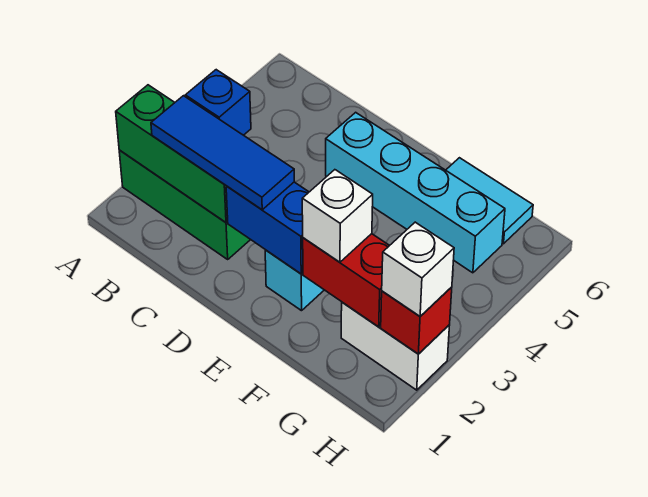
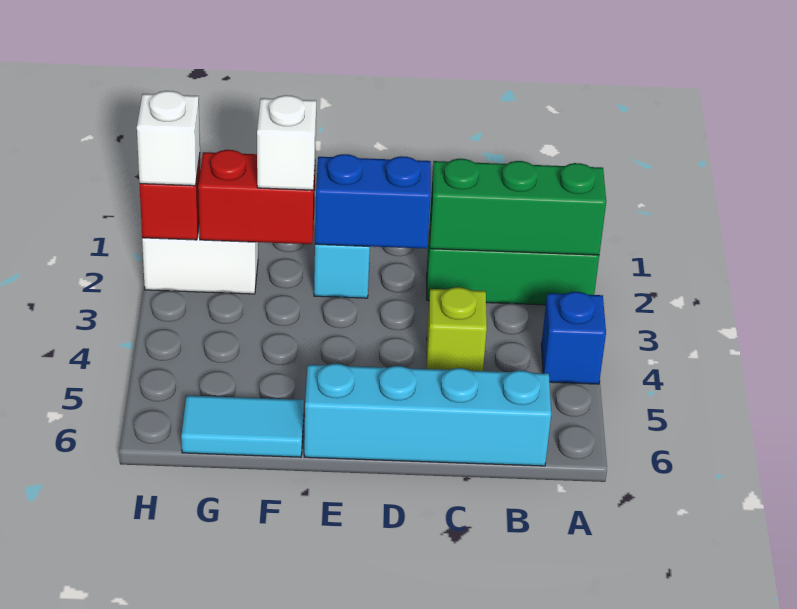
blue 1x3 tile [151,96,294,210] -> none
none -> lime 1x1 brick [427,287,487,371]
cyan 1x4 brick [326,112,505,273] -> cyan 1x4 brick moved to [304,364,551,466]

